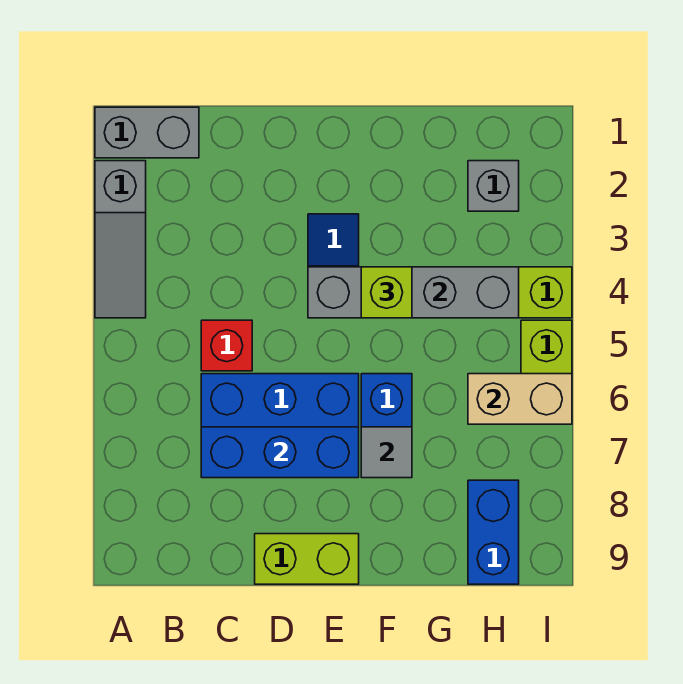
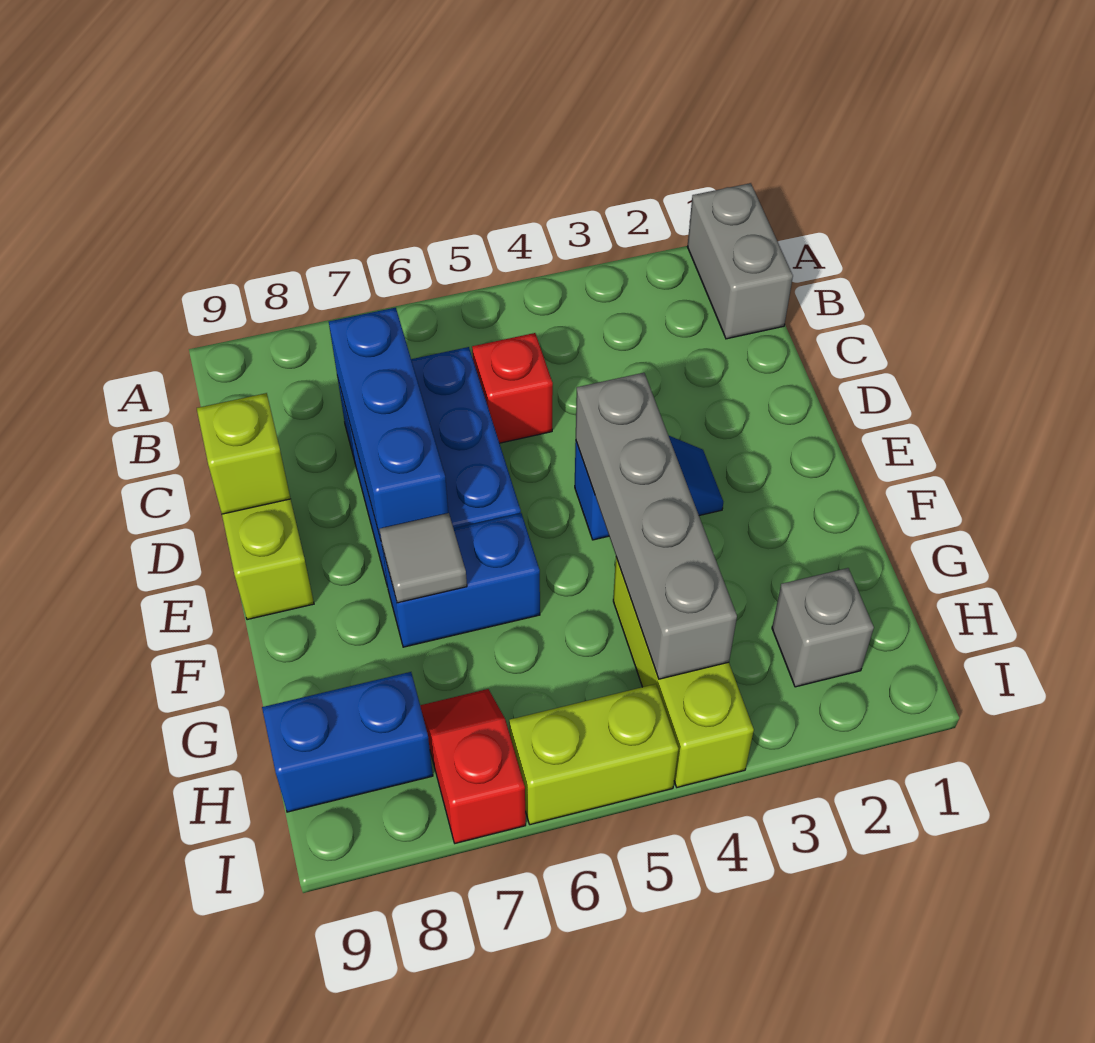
grey 1x3 slope [95,161,146,318] -> none
lime 1x1 brick [361,267,412,318] -> lime 1x1 brick moved to [197,393,290,514]
tan 1x2 brick [468,374,572,424] -> none
none -> red 1x2 slope [420,689,526,843]

